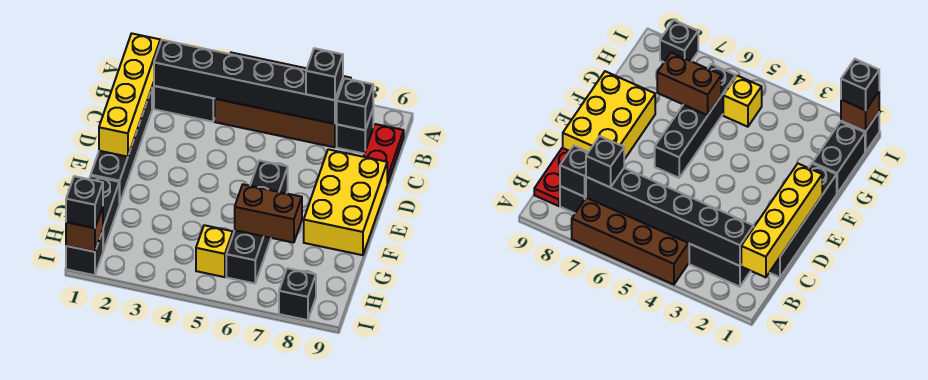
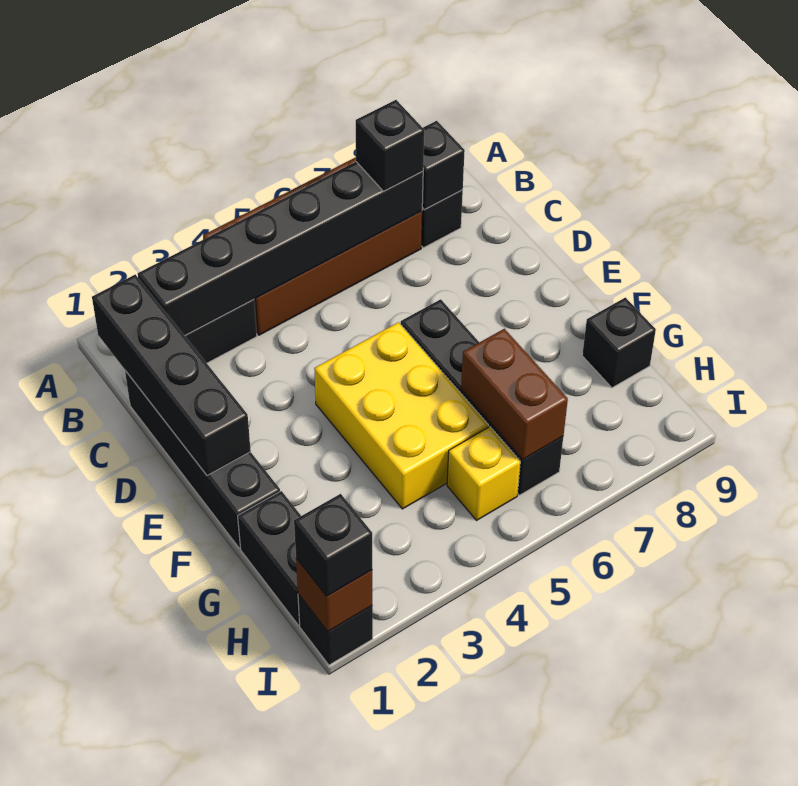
yellow 1x4 brick [99,33,160,157] -> black 1x4 brick [92,275,251,475]
red 1x2 plate [363,124,404,184] -> none
yellow 2x3 brick [304,149,387,255] -> yellow 2x3 brick moved to [314,322,489,509]
brown 1x2 brick [235,184,302,243] -> brown 1x2 brick turned to [461,329,568,460]
black 1x1 brick [279,268,316,320] -> black 1x1 brick moved to [582,298,656,388]

